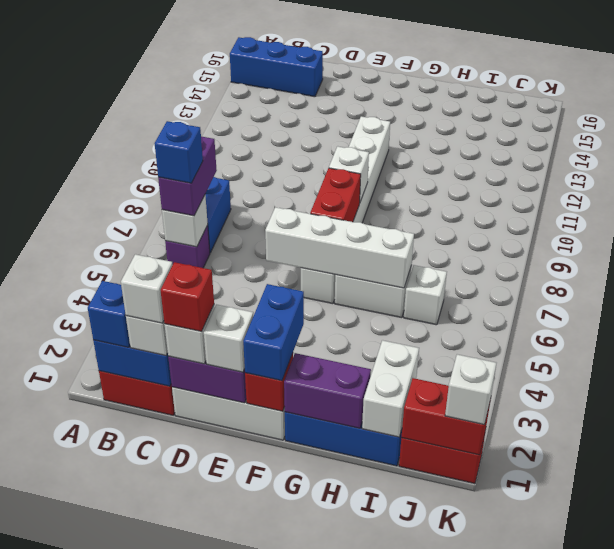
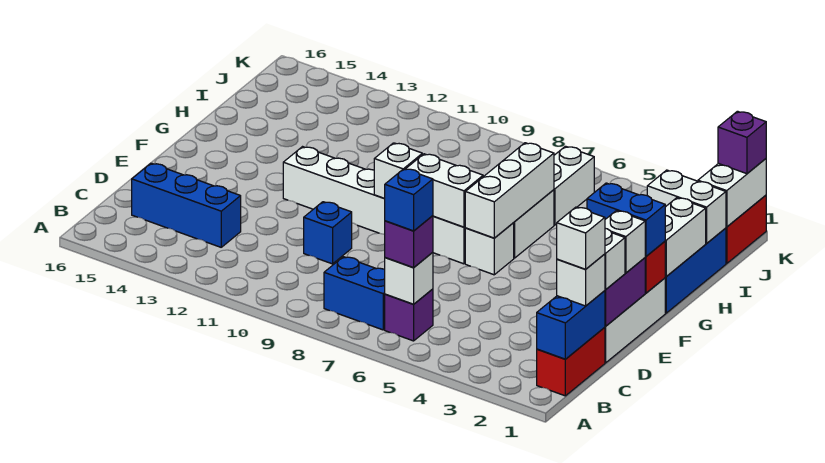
blue 1x3 brick [230,37,323,97] -> blue 1x3 brick turned to [132,163,241,247]
blue 1x1 brick [88,281,130,347] -> blue 1x1 brick moved to [304,202,352,264]
purple 1x2 brick [158,136,217,216] -> purple 1x1 brick [385,216,433,268]
red 1x1 brick [161,262,214,332] -> none
white 1x4 brick [265,207,414,288] -> white 1x3 brick [465,143,554,238]
red 1x2 brick [310,168,361,222] -> white 1x2 brick [406,154,483,227]
purple 1x2 brick [284,353,371,428] -> white 1x2 brick [665,198,706,276]
white 1x1 brick [404,265,447,325] -> white 1x2 brick [554,146,594,225]
red 1x2 brick [401,378,491,455] -> white 1x2 brick [698,159,766,227]
white 1x1 brick [445,354,496,425] -> purple 1x1 brick [718,111,766,174]

